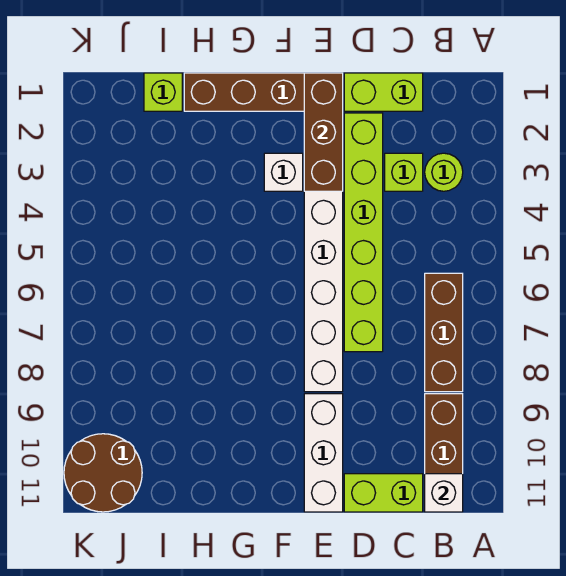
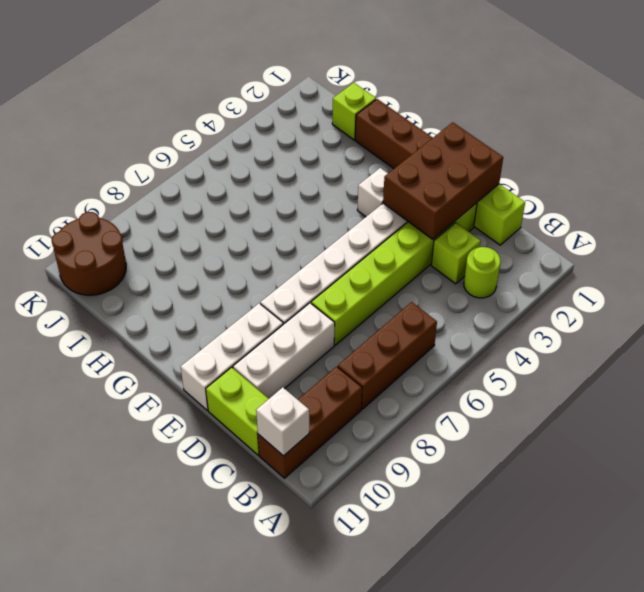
none -> white 1x3 brick [233,303,335,399]
brown 1x3 brick [304,73,343,191] -> brown 2x3 brick [383,122,503,239]

